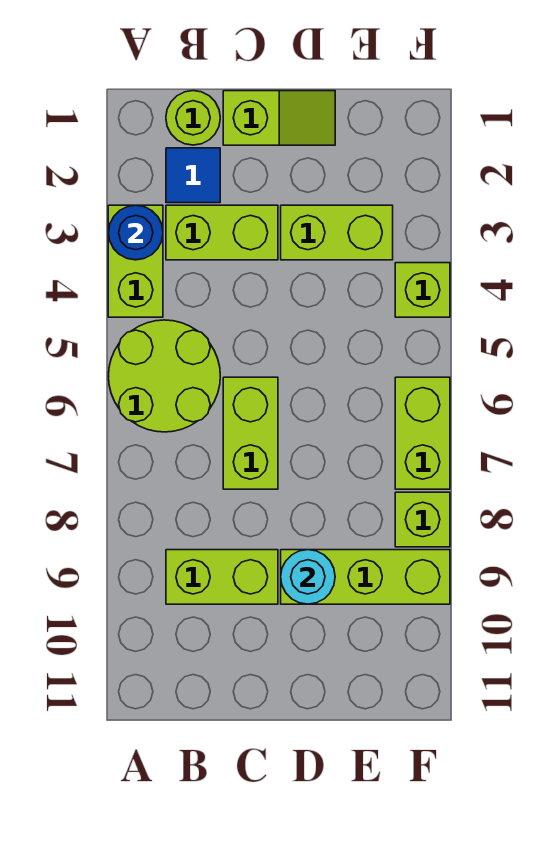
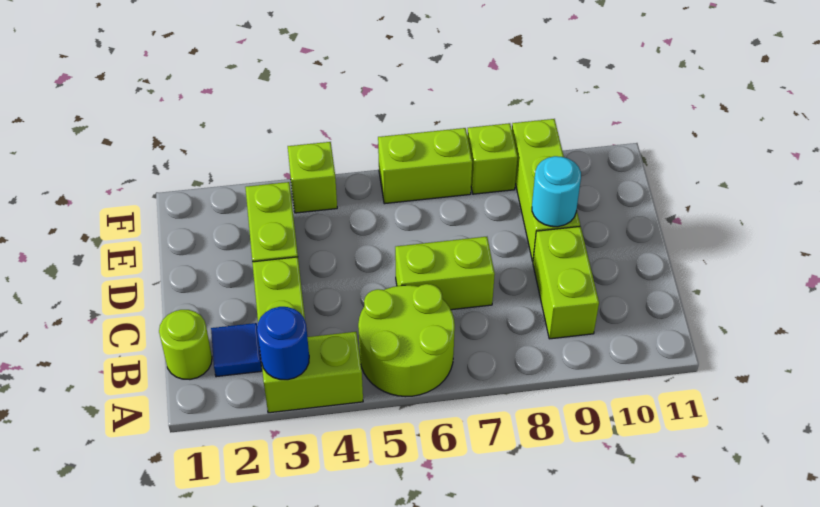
lime 1x2 slope [223,91,335,145] -> none

